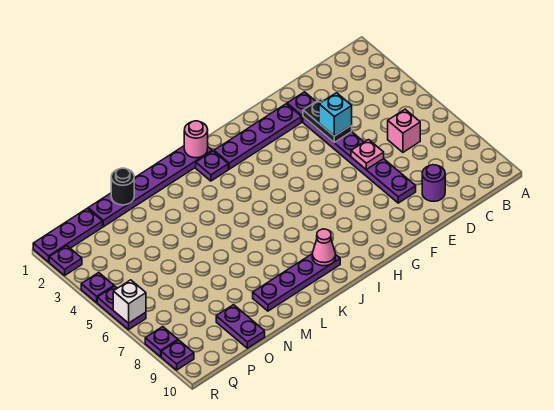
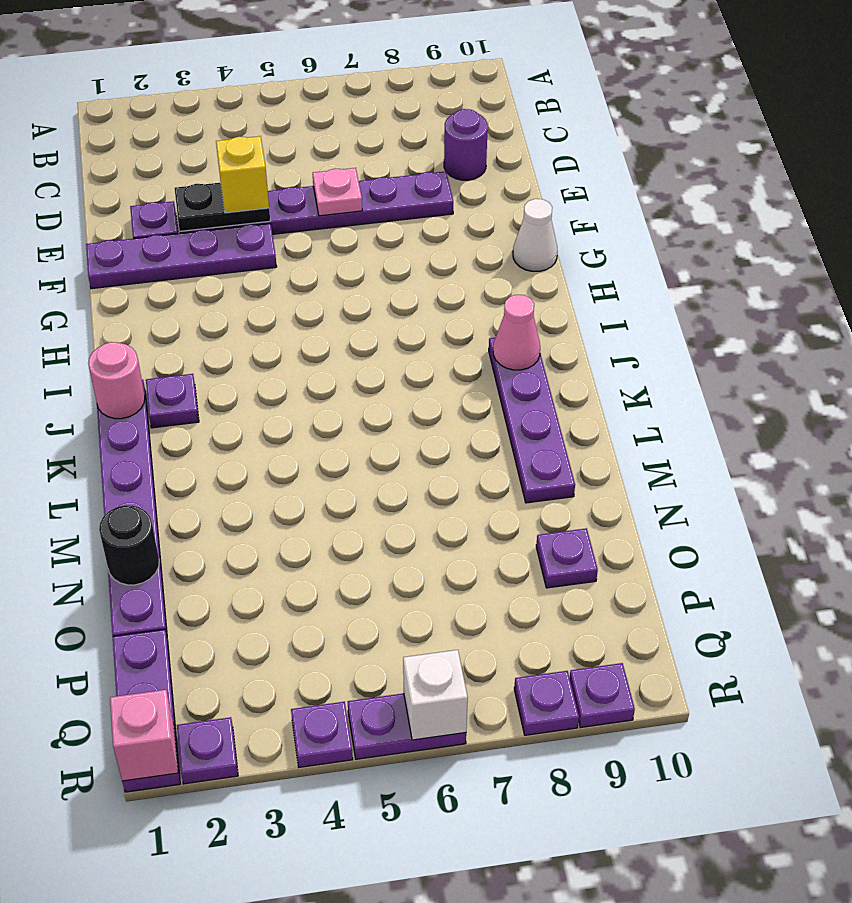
pink 1x1 brick [388,109,420,152] -> pink 1x1 brick moved to [110,690,178,781]
cyan 1x1 brick [319,93,352,136] -> yellow 1x1 brick [216,136,269,213]
purple 1x4 plate [214,104,301,169] -> purple 1x4 plate turned to [86,223,277,289]
none -> white 1x1 cone [513,199,558,271]
purple 1x2 plate [216,305,265,348] -> purple 1x1 plate [536,528,598,588]

